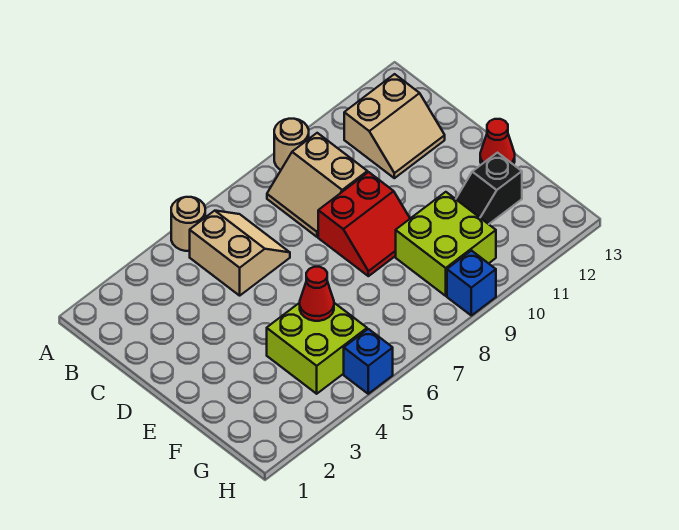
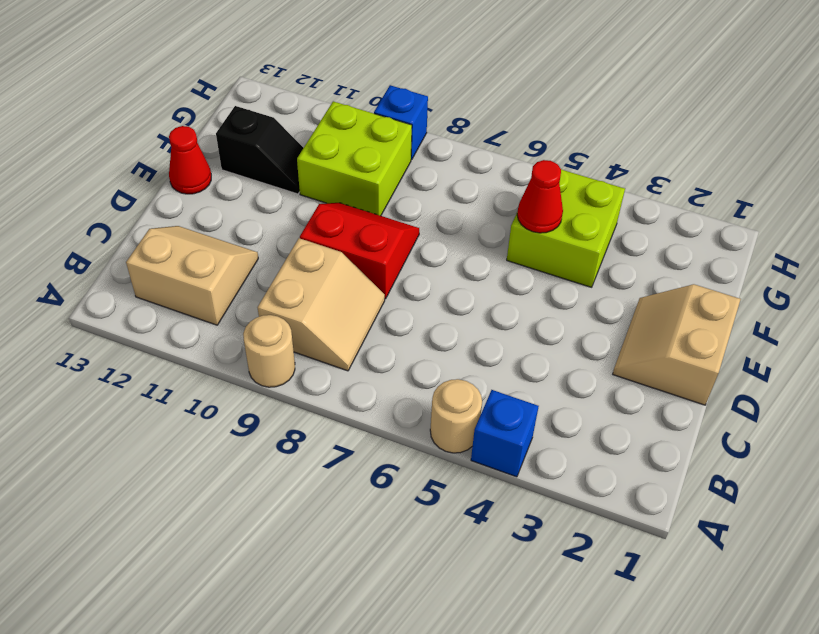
tan 2x2 slope [190,211,290,296] -> tan 2x2 slope moved to [613,284,741,405]
blue 1x1 brick [344,329,393,394] -> blue 1x1 brick moved to [471,390,539,477]

